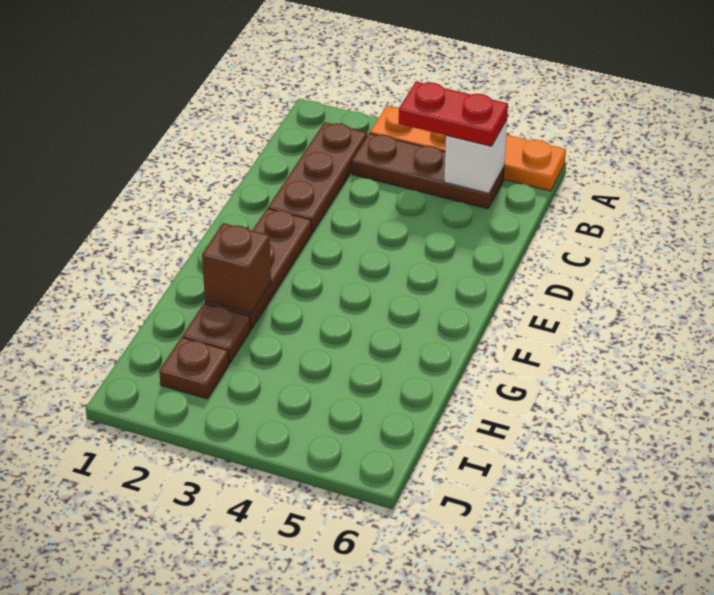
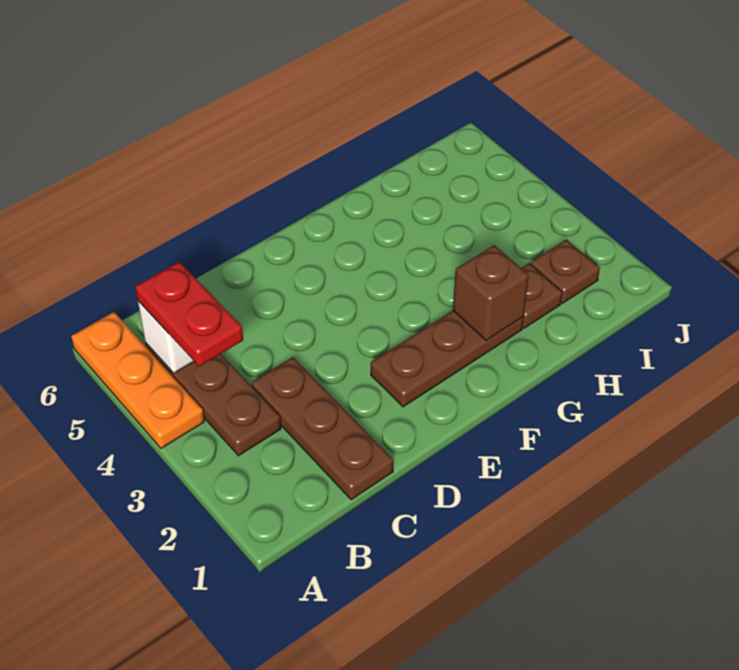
orange 1x4 plate [370,106,566,191] -> orange 1x3 plate [71,312,204,448]
brown 1x3 plate [268,122,367,233] -> brown 1x3 plate turned to [251,357,393,500]

